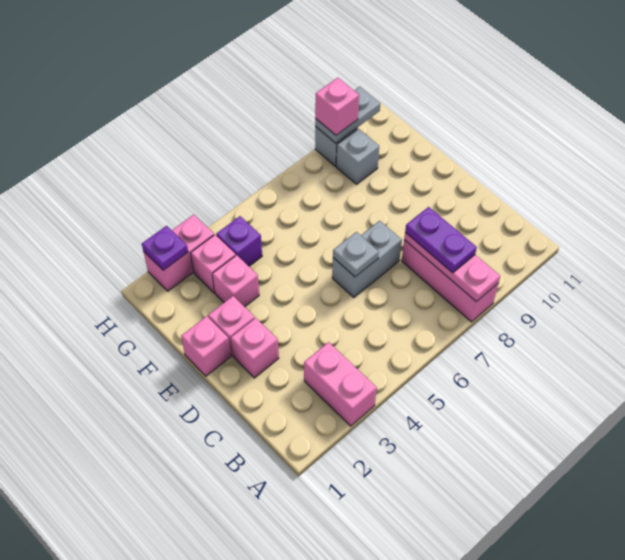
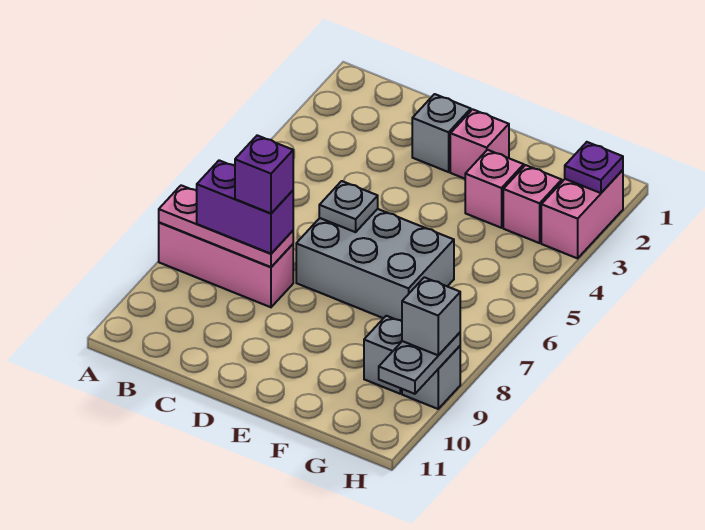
pink 1x2 brick [304,342,377,426] -> none
purple 1x2 plate [405,207,477,273] -> purple 1x2 brick [197,160,293,254]
pink 1x1 brick [231,318,279,378] -> grey 1x1 brick [412,94,471,172]
grey 1x2 brick [332,221,402,298] -> grey 2x3 brick [296,209,454,321]
pink 1x1 brick [181,316,231,376] -> none
purple 1x1 brick [216,216,262,266] -> purple 1x1 brick moved to [235,135,293,213]
pink 1x1 brick [315,78,359,135] -> grey 1x1 brick [402,277,460,355]

